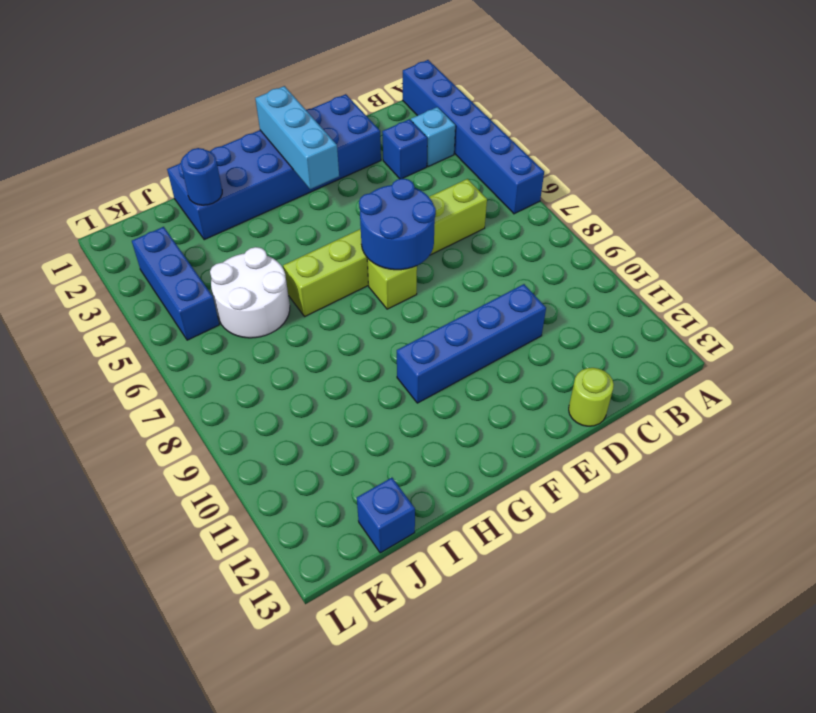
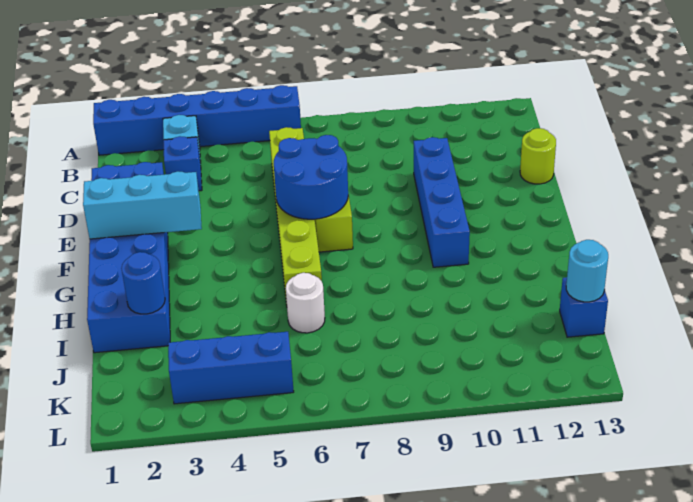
white 2x2 round brick [210,247,290,338] -> white 1x1 round brick [286,273,325,333]
none -> cyan 1x1 round brick [566,240,608,302]

